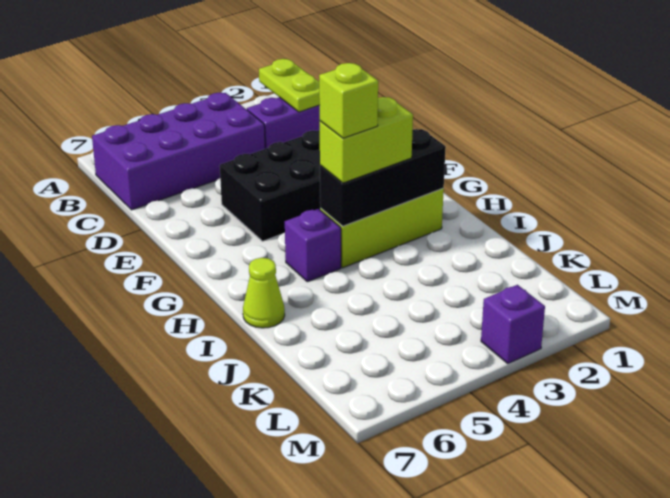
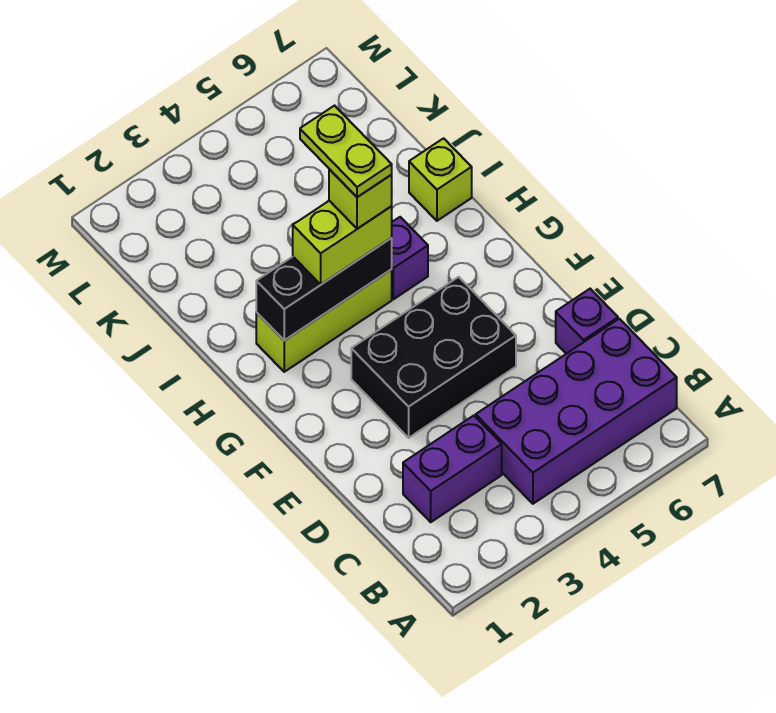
lime 1x2 plate [259,59,320,112] -> lime 1x2 plate moved to [300,106,392,197]
lime 1x1 cone [243,258,285,328] -> lime 1x1 brick [409,138,472,221]
purple 1x1 brick [481,285,545,363] -> purple 1x1 brick moved to [556,289,618,354]

